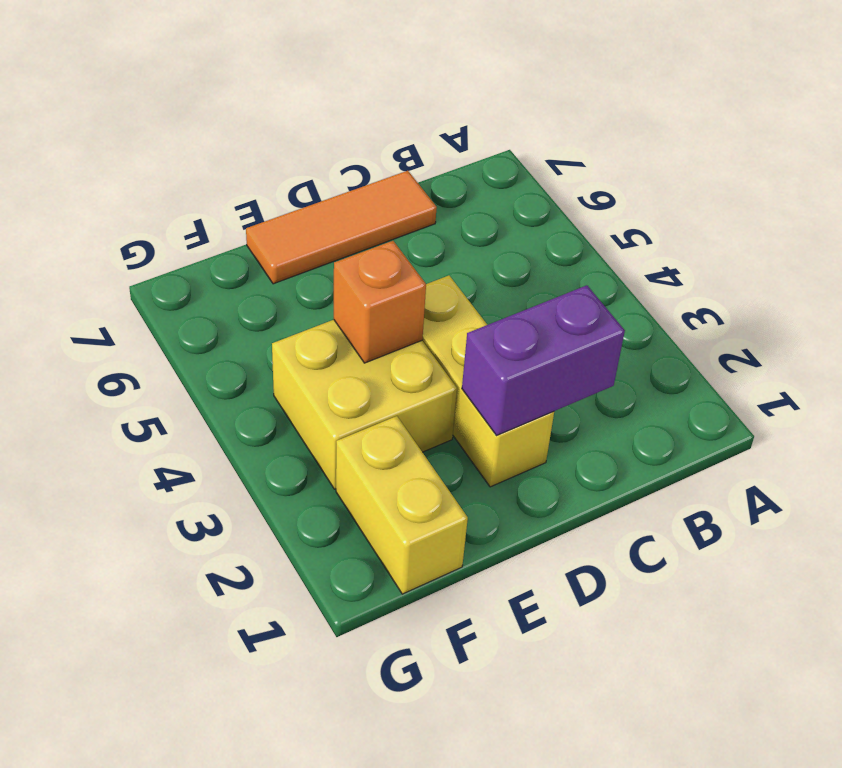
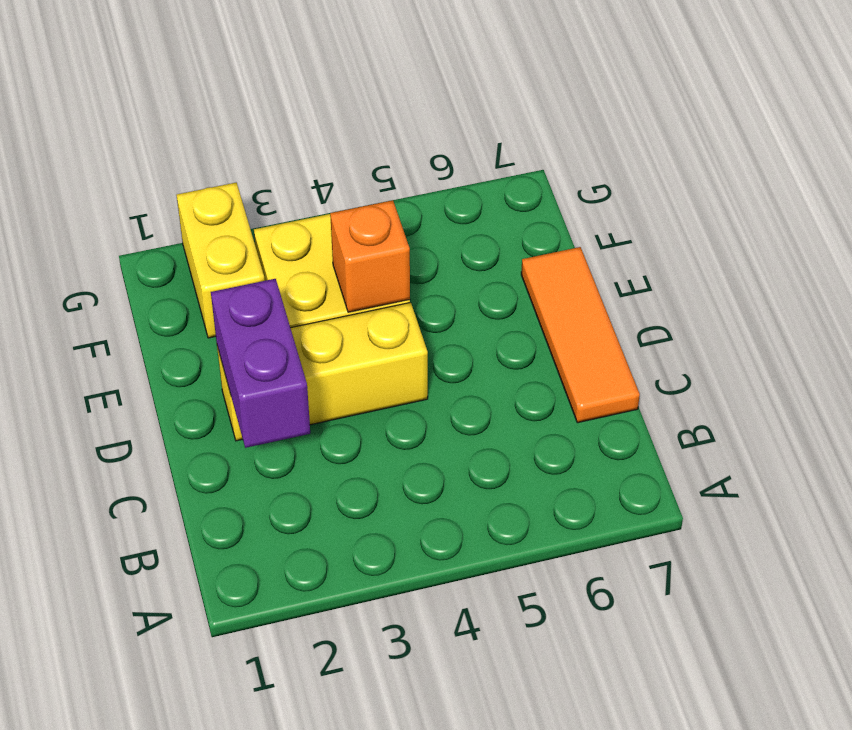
yellow 1x2 brick [336,416,468,594] -> yellow 1x2 brick turned to [177,183,265,338]

